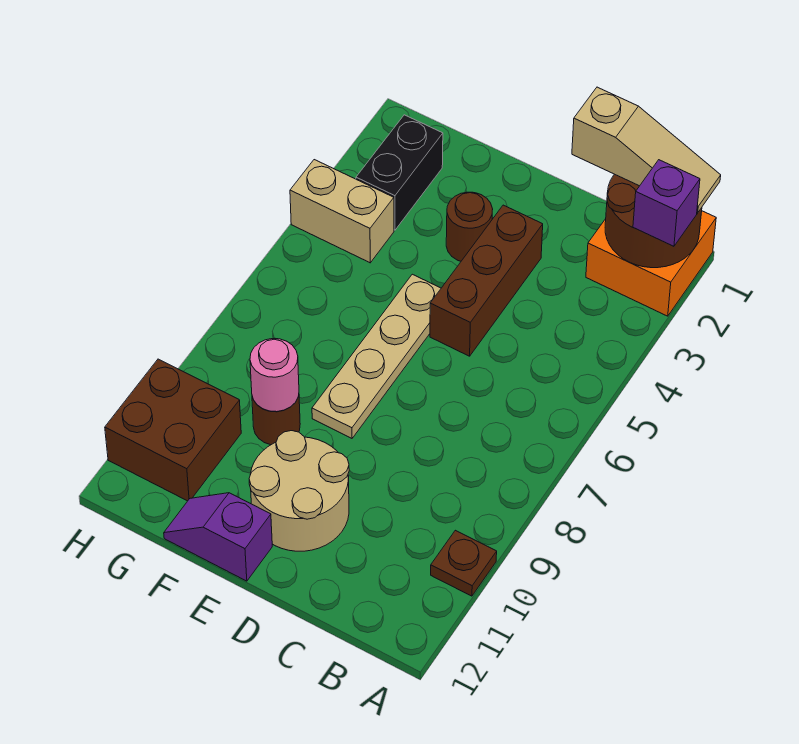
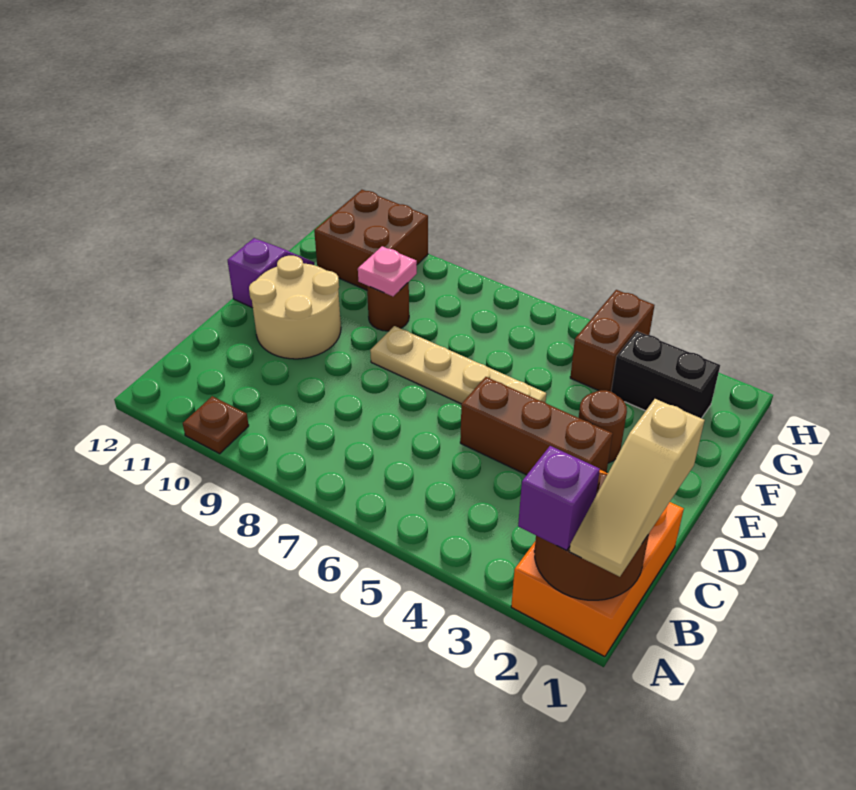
orange 2x2 brick [586,211,716,316] -> orange 2x3 brick [511,470,684,657]
pink 1x1 round brick [250,339,299,412] -> pink 1x1 plate [358,246,417,296]
tan 1x2 brick [290,160,394,263] -> brown 1x2 brick [570,290,655,392]

